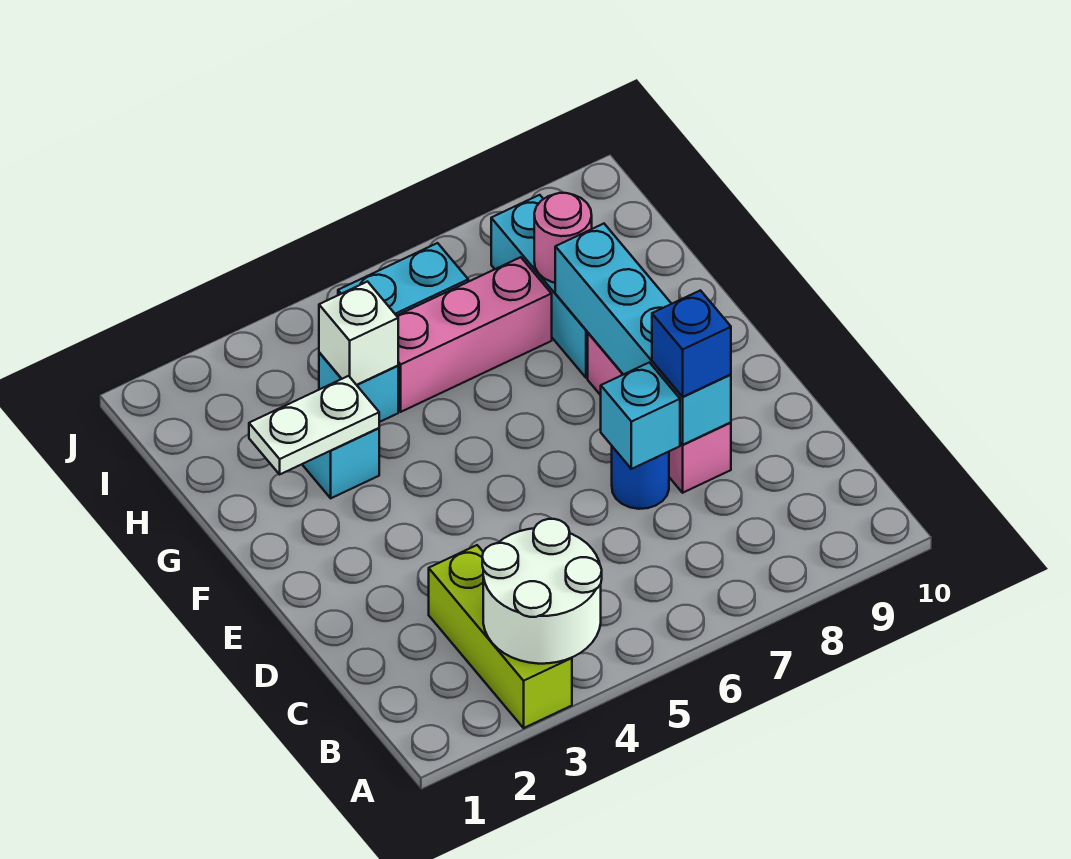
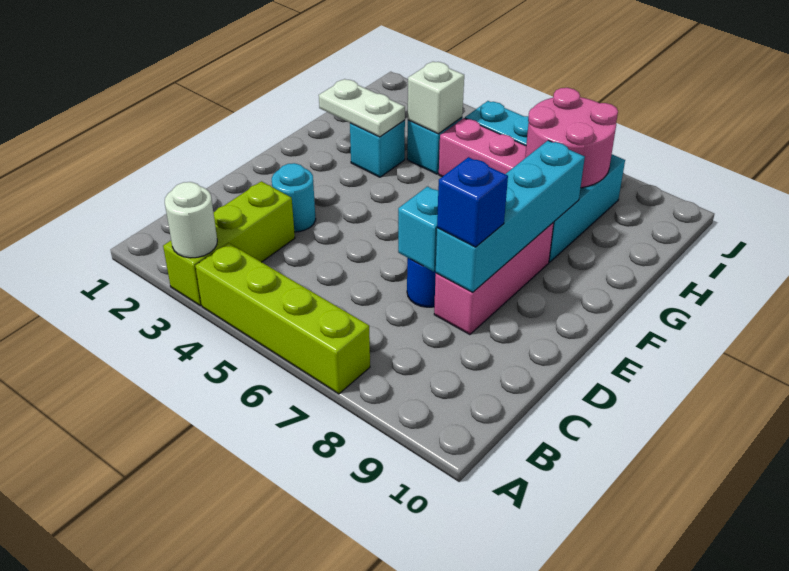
white 2x2 round brick [482,519,602,664] -> white 1x1 round brick [165,182,217,258]
none -> lime 1x4 brick [195,243,370,394]
none -> cyan 1x1 round brick [272,163,316,232]
pink 1x1 round brick [534,193,592,283] -> pink 2x2 round brick [525,88,618,188]

